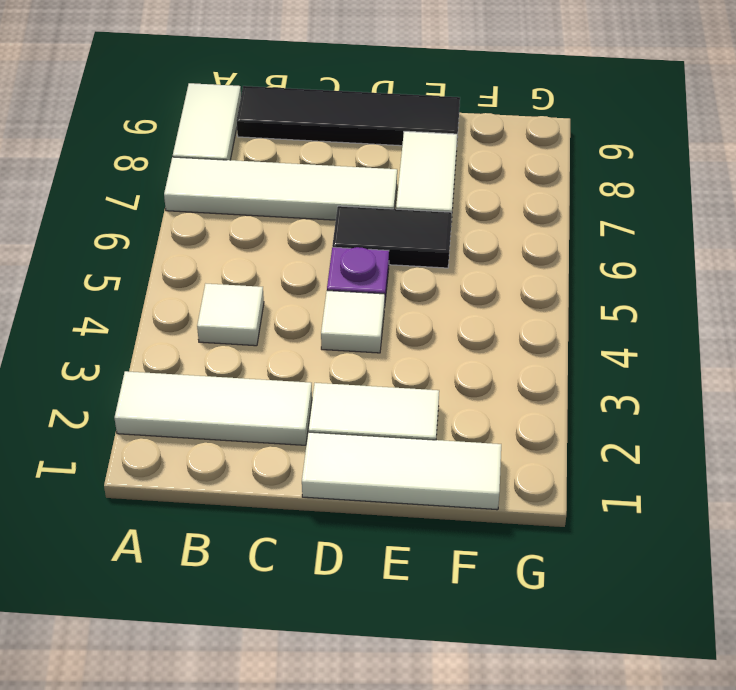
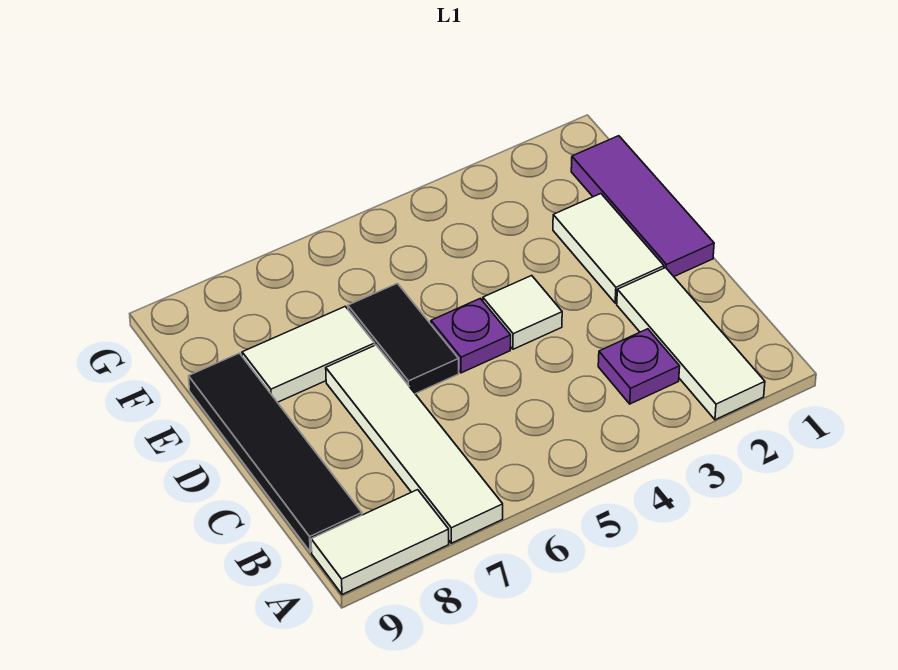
none -> purple 1x1 plate [598,329,680,404]
white 1x1 tile [197,284,264,346] -> none
white 1x3 tile [302,432,501,510] -> purple 1x3 tile [571,136,714,276]

